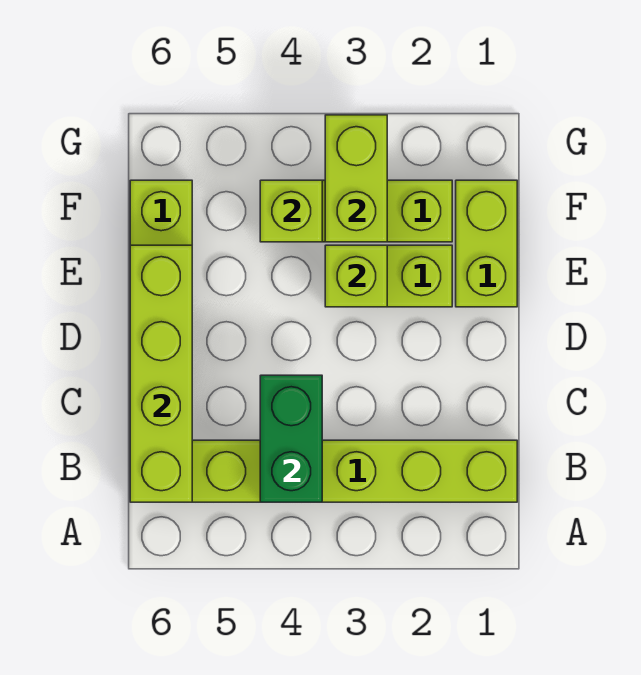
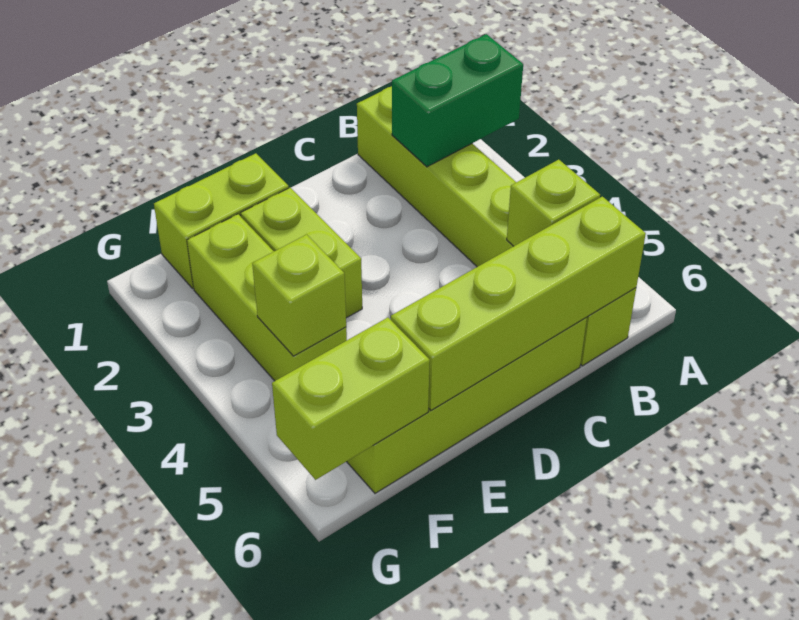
green 1x2 brick [260,375,322,502] -> green 1x2 brick moved to [392,34,523,167]
lime 1x1 brick [325,245,387,307] -> lime 1x1 brick moved to [507,160,600,246]
lime 1x2 brick [325,115,387,242] -> lime 1x2 brick moved to [272,318,430,480]

